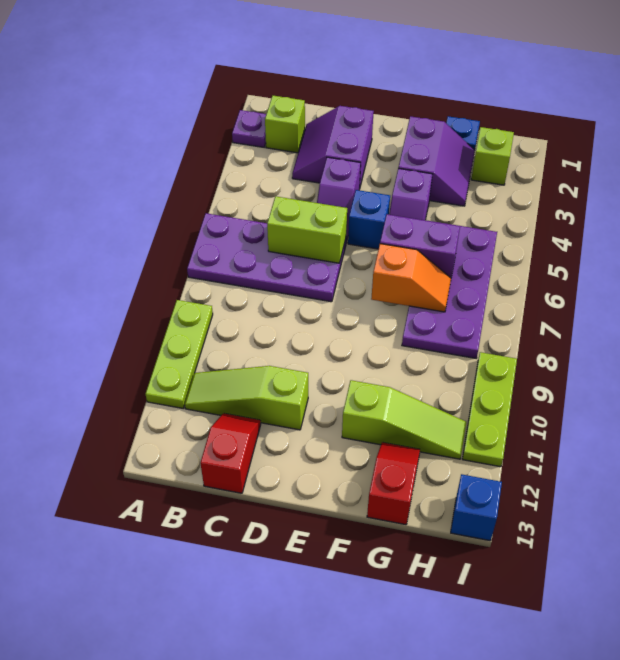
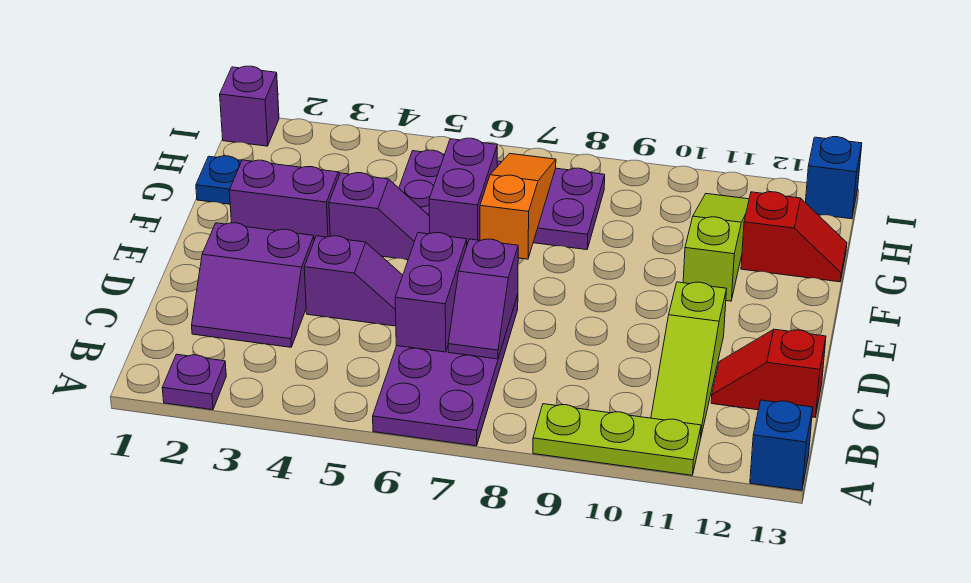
lime 1x1 brick [265,96,305,153] -> none
lime 1x2 brick [267,196,347,263] -> purple 1x2 brick [395,233,467,352]
none -> purple 1x2 slope [448,239,518,359]
blue 1x1 brick [348,190,390,249] -> blue 1x1 brick moved to [750,400,813,490]
orange 1x2 slope [371,244,451,312] -> orange 1x3 slope [480,154,556,259]
red 1x2 slope [367,442,420,525] -> red 1x2 slope turned to [741,192,847,282]
lime 1x1 brick [471,127,514,185] -> none
none -> purple 1x1 brick [220,66,279,146]
lime 1x3 plate [462,352,517,467] -> none

